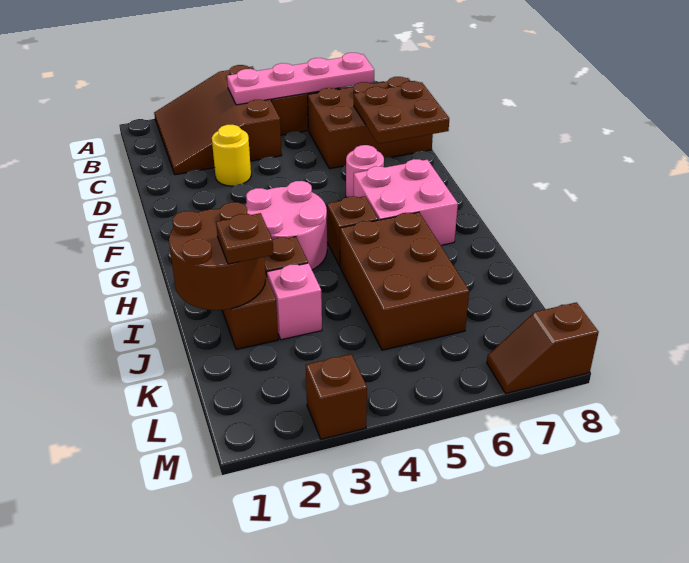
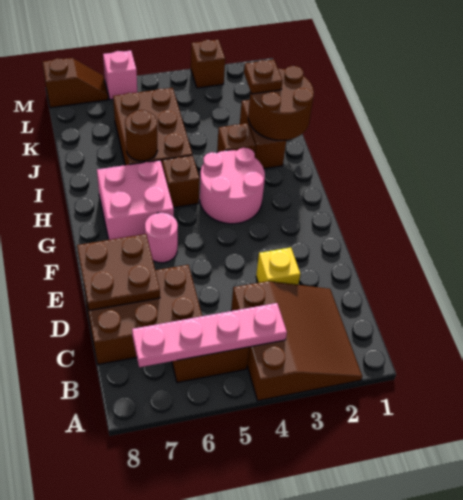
yellow 1x1 round brick [212,125,251,186] -> yellow 1x1 brick [256,247,300,285]
none -> brown 1x1 round brick [125,110,158,161]
pink 1x1 brick [267,263,322,340] -> pink 1x1 brick moved to [103,50,137,100]

